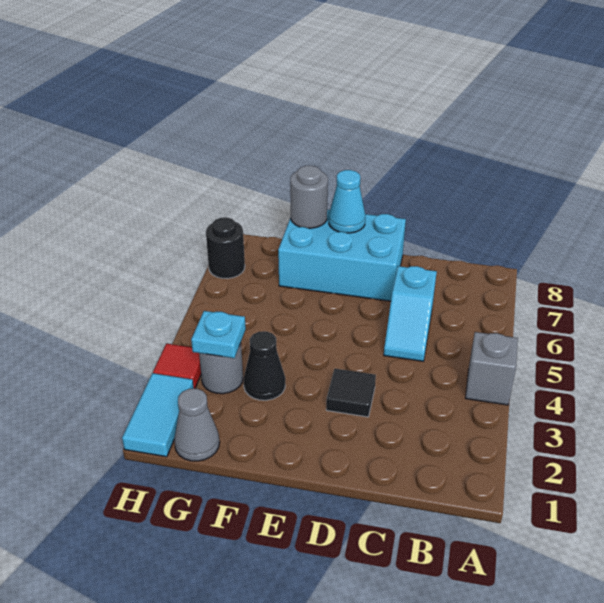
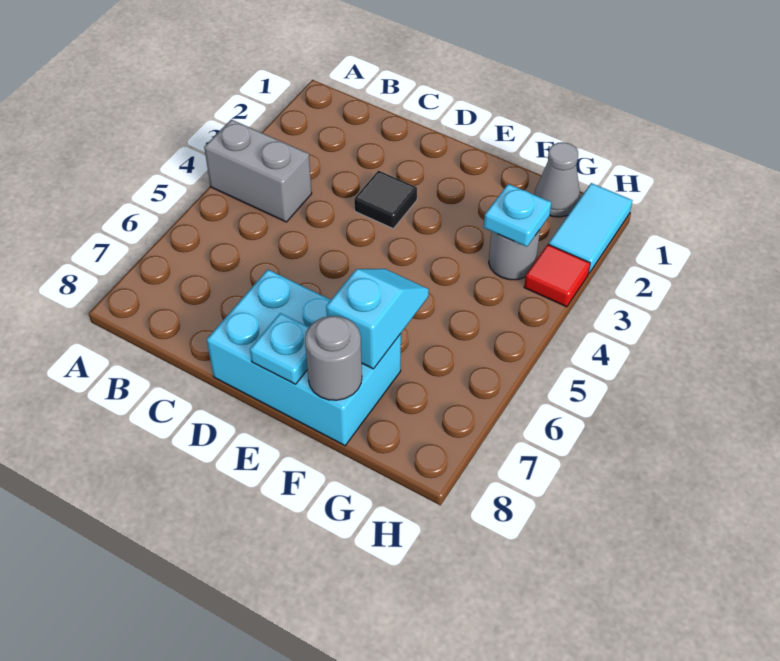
grey 1x1 brick [466,332,518,405] -> grey 1x2 brick [204,119,312,222]
cyan 1x2 slope [384,266,437,361] -> cyan 1x2 slope moved to [326,269,429,369]
cyan 1x1 cone [329,170,365,233] -> cyan 1x1 plate [250,313,309,384]
black 1x1 cone [244,331,285,400] -> none
black 1x1 round brick [206,217,245,279] -> none

